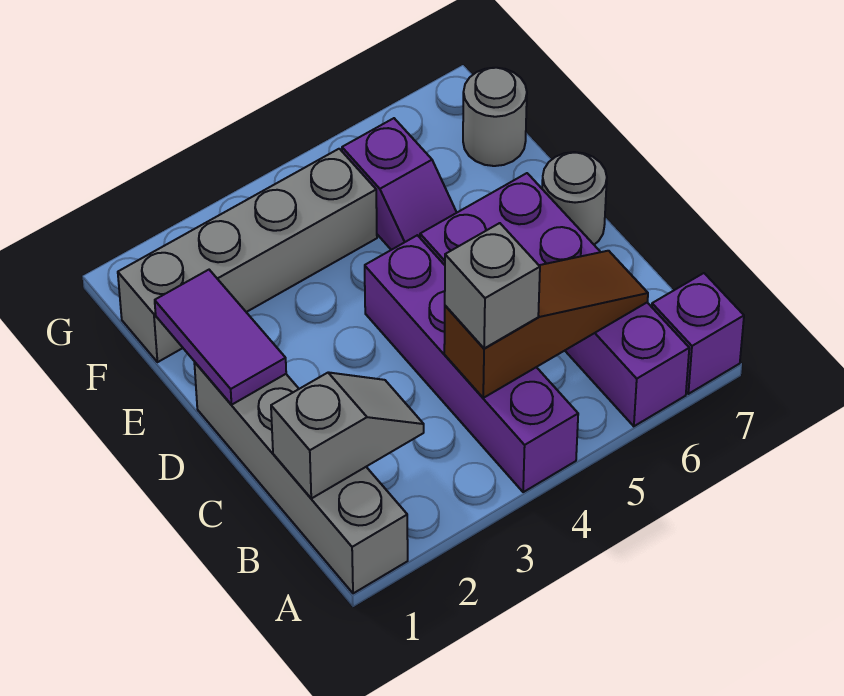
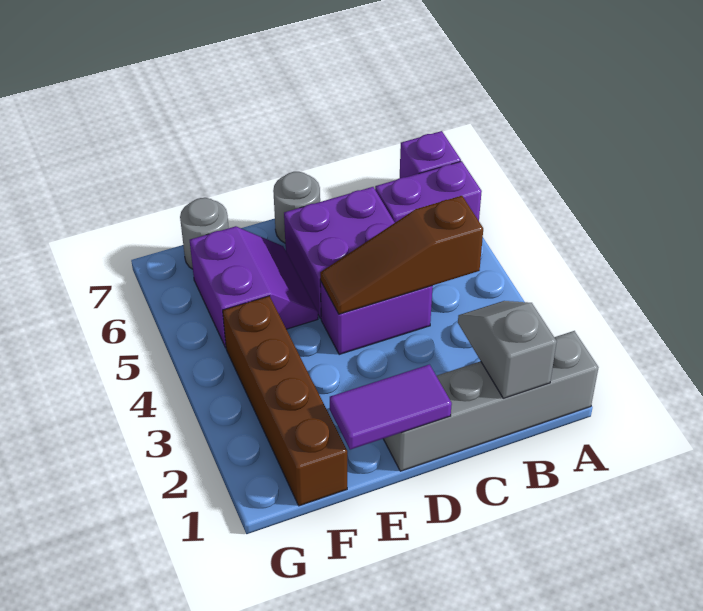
purple 1x4 brick [365,235,578,492] -> purple 1x2 brick [320,281,433,355]
brown 1x3 slope [444,251,648,398] -> brown 1x3 slope turned to [320,196,483,314]
grey 1x1 brick [445,223,540,349] -> none
purple 1x2 slope [342,118,457,250] -> purple 2x2 slope [190,226,318,348]
grey 1x4 brick [118,149,377,362] -> brown 1x4 brick [223,296,347,506]

